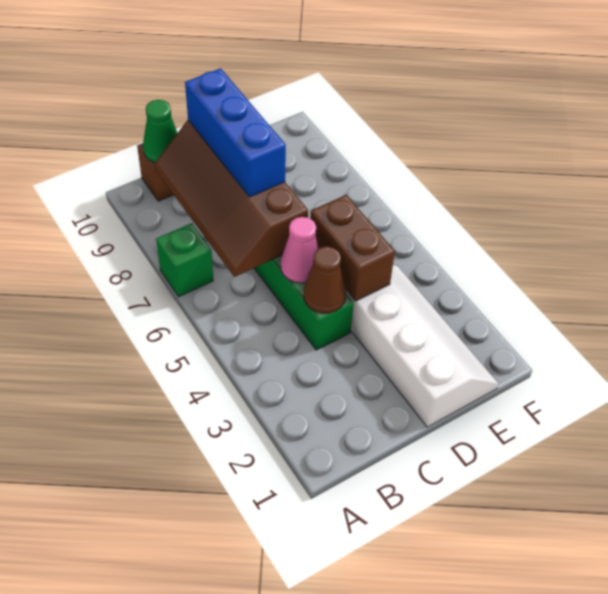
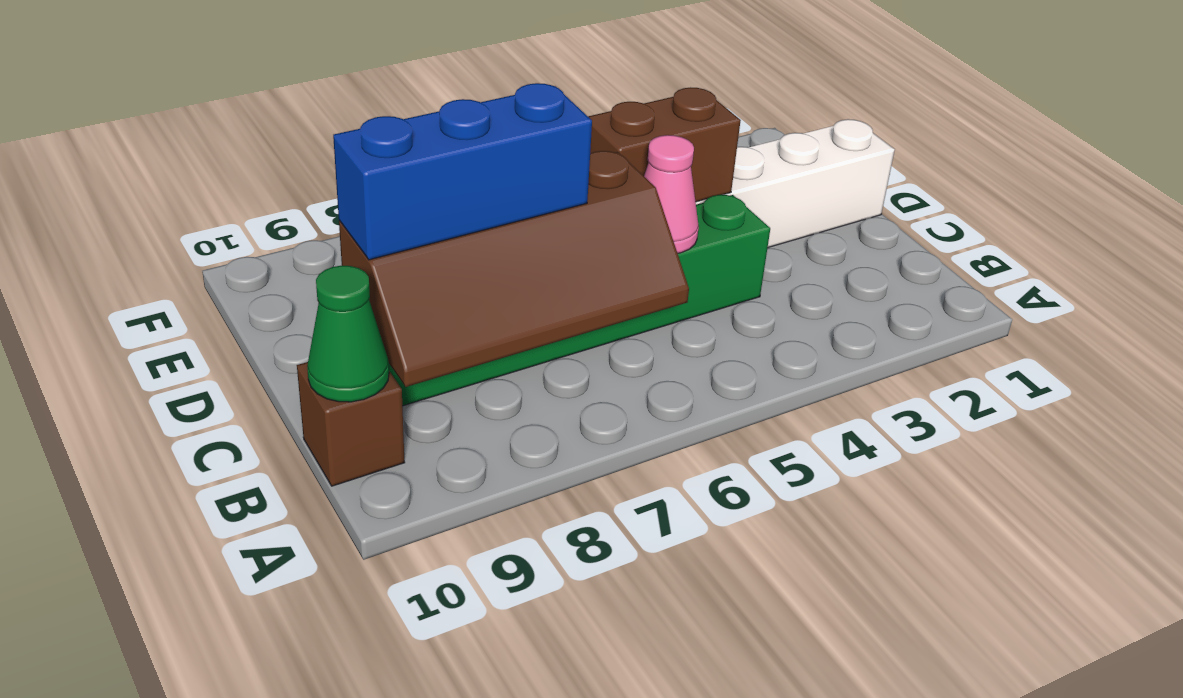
green 1x1 brick [156,223,213,297] -> none
brown 1x1 cone [304,246,346,313] -> none

